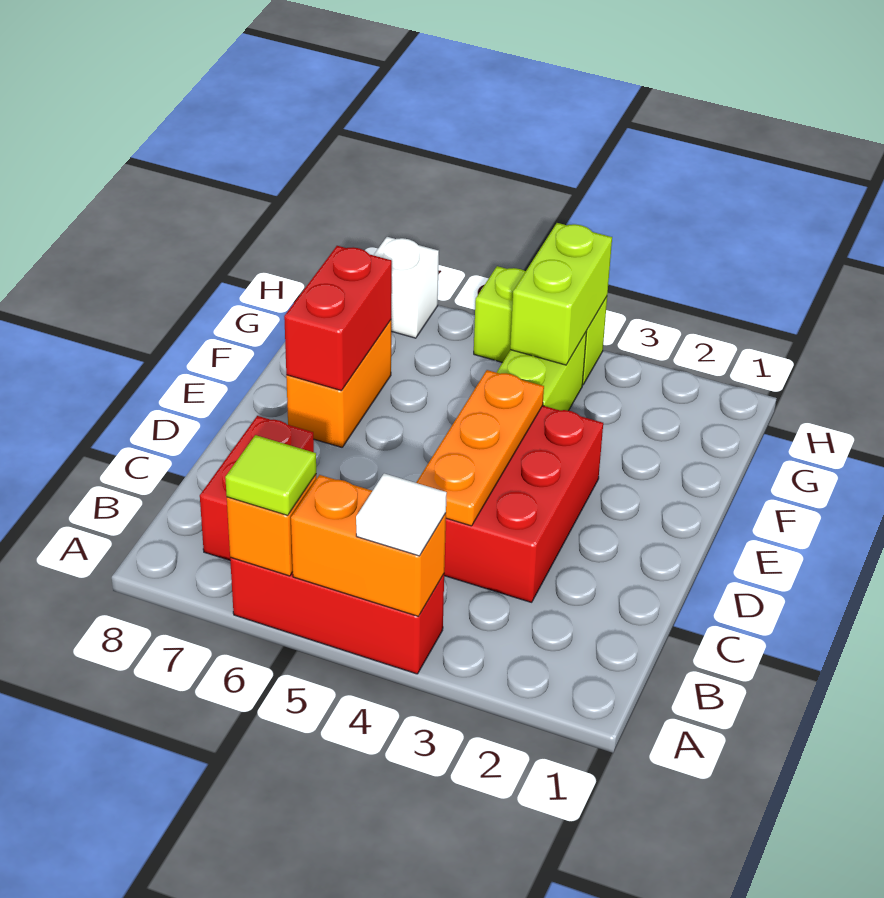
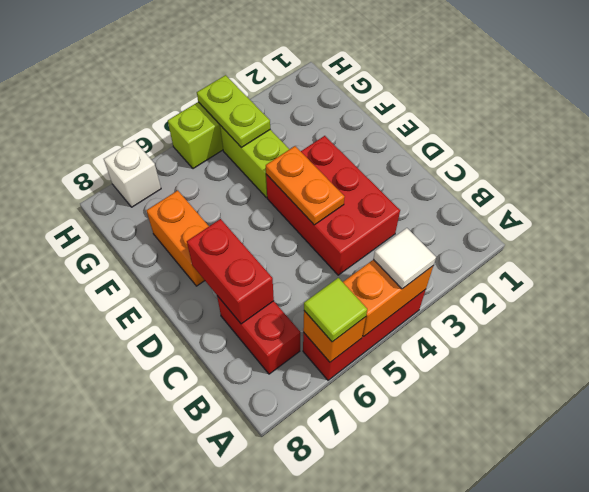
orange 1x3 plate [416,370,544,526] -> orange 1x2 plate [266,146,345,225]
red 1x2 brick [284,246,392,391] -> red 1x2 brick moved to [187,219,274,324]
lime 1x2 brick [510,223,612,365] -> lime 1x2 plate [197,75,270,147]

